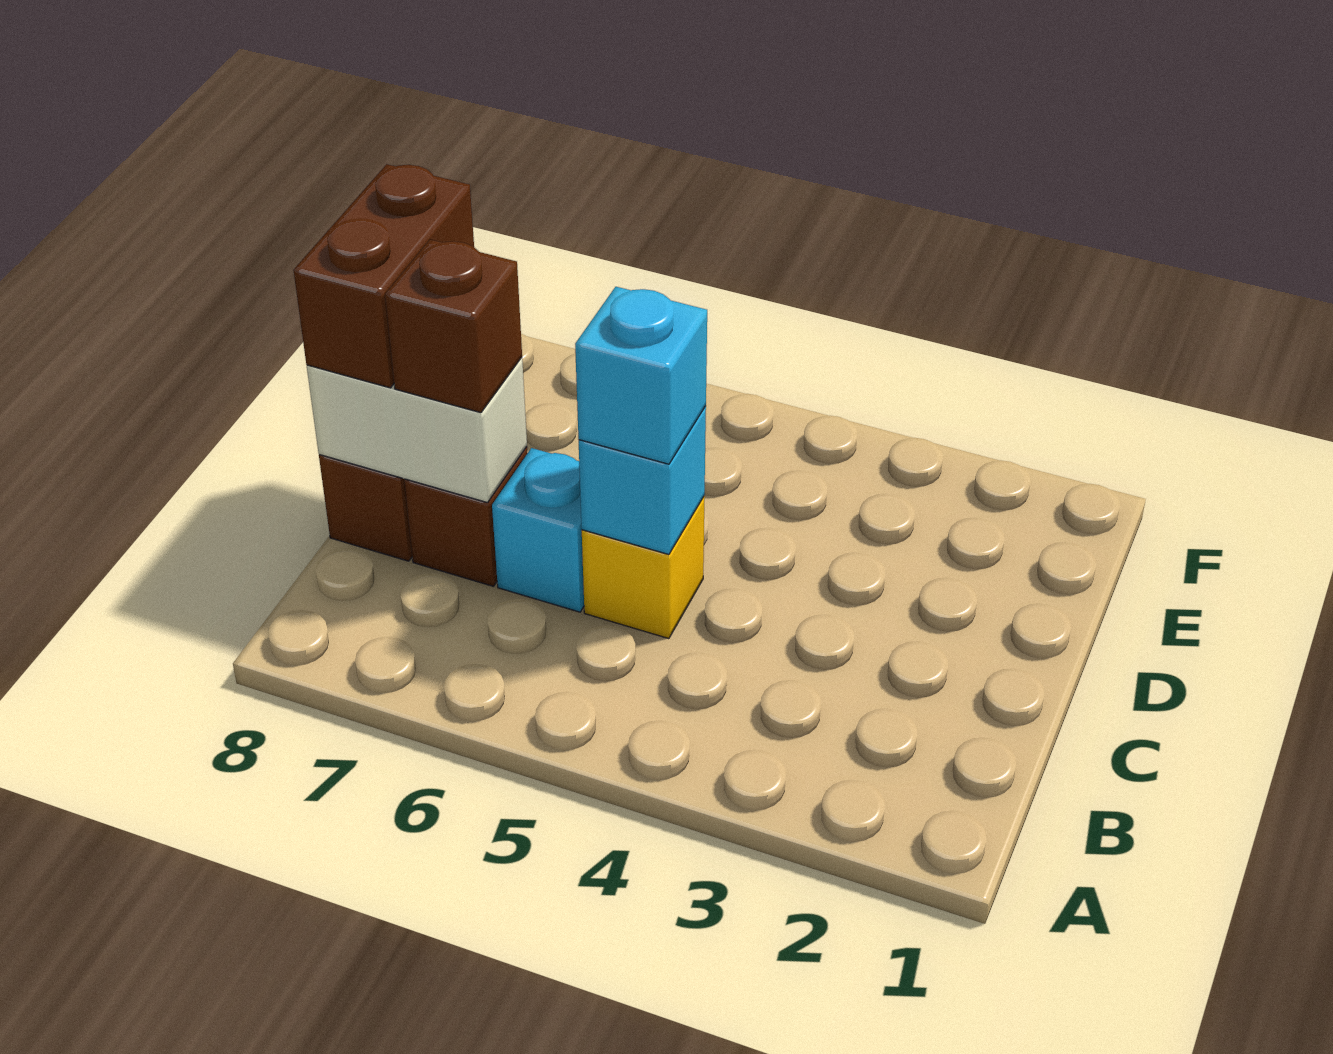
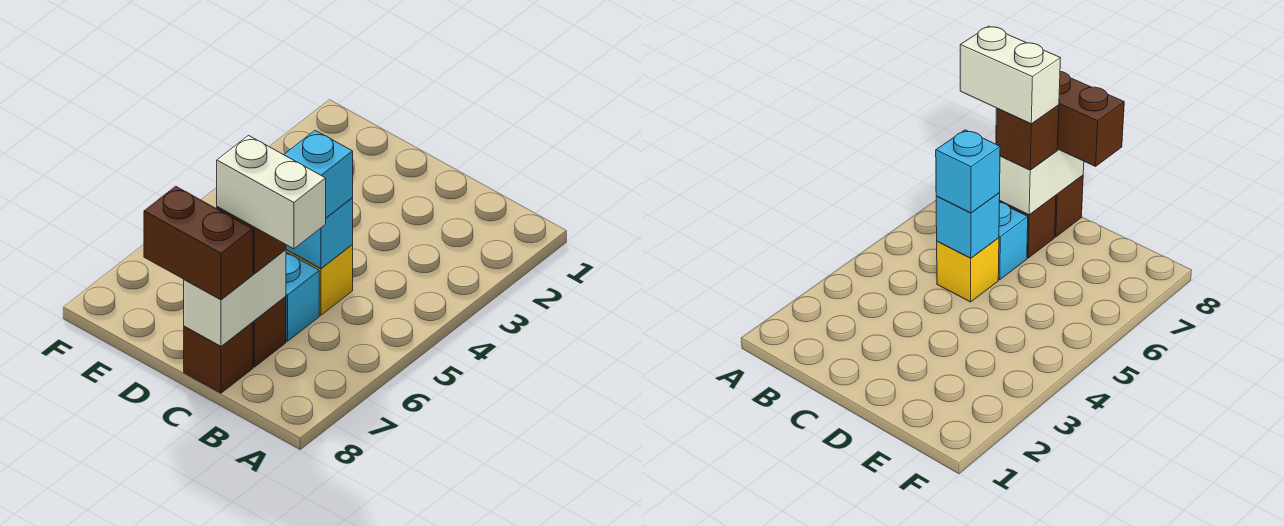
none -> white 1x2 brick [217,136,326,249]

